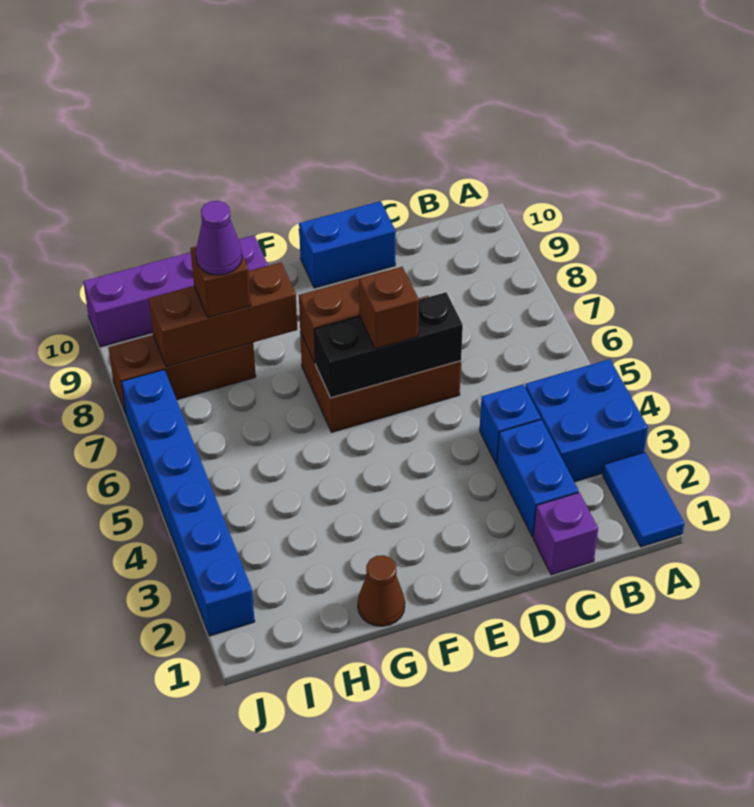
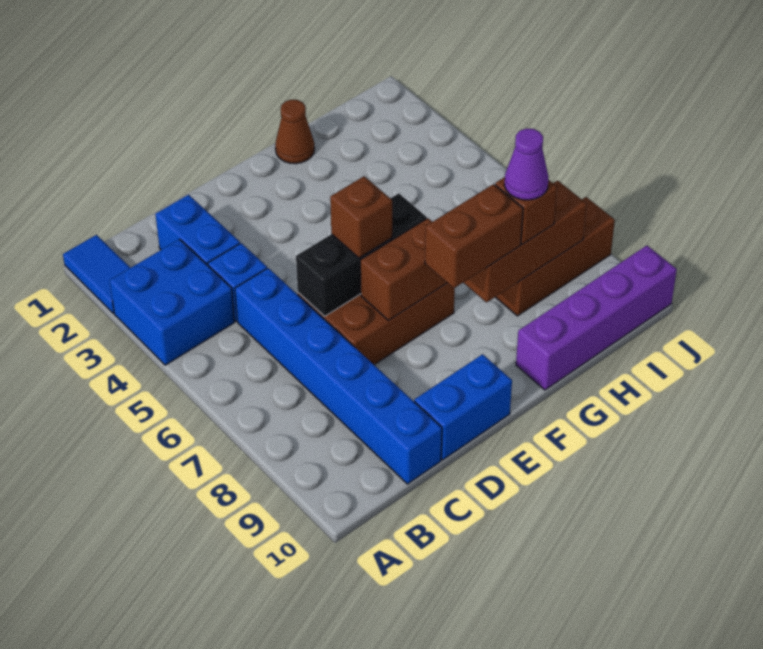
purple 1x1 brick [533,492,598,575] -> none
none -> brown 1x2 brick [425,184,523,288]
blue 1x6 brick [122,370,255,636] -> blue 1x6 brick moved to [235,268,442,484]

